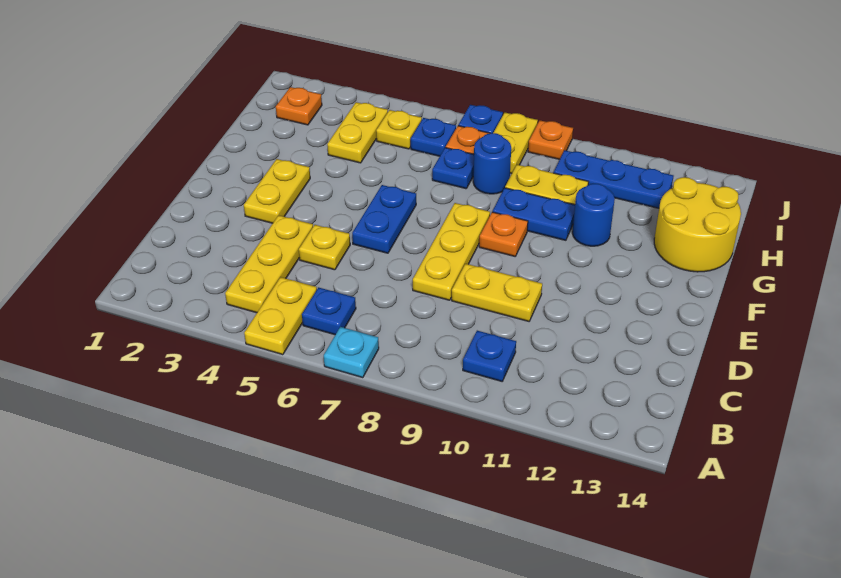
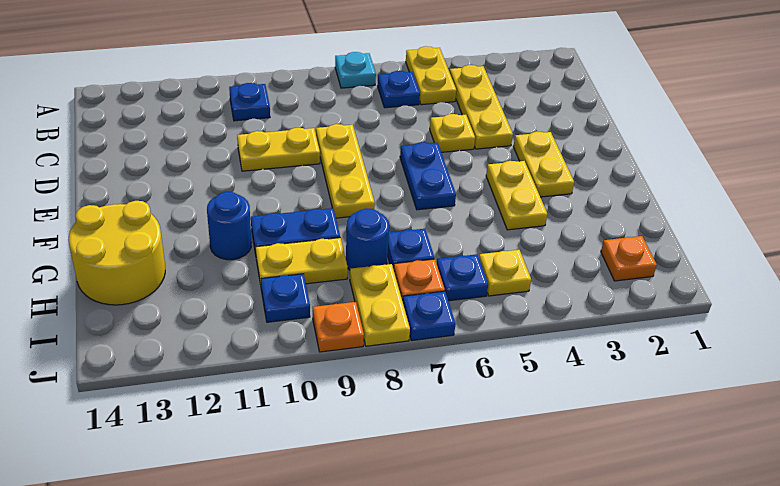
orange 1x1 plate [479,212,528,256] -> none
yellow 1x2 plate [327,102,388,163] -> yellow 1x2 plate moved to [486,161,548,230]
blue 1x3 plate [554,150,673,208] -> blue 1x1 plate [261,274,310,322]

